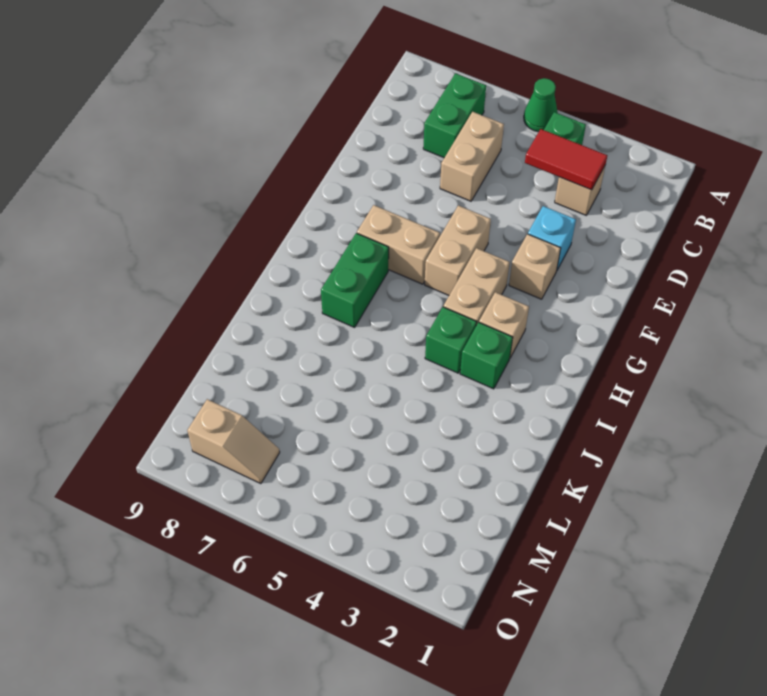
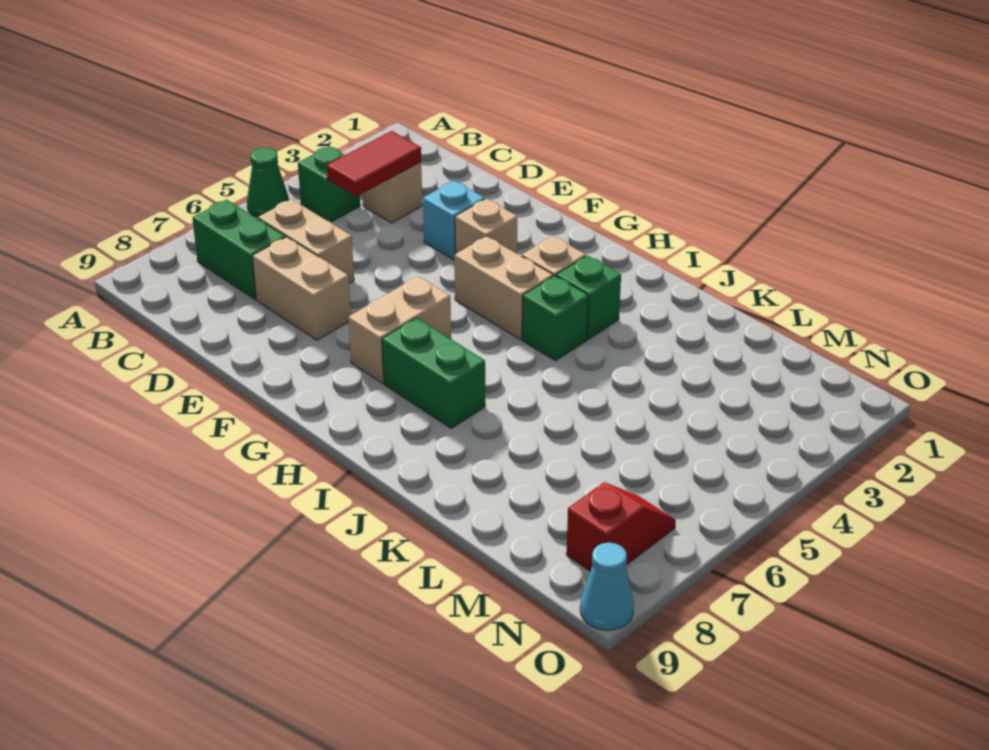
tan 1x2 brick [425,205,491,295] -> tan 1x2 brick moved to [252,237,351,340]
tan 1x2 slope [187,399,280,484] -> red 1x2 slope [566,482,676,571]
none -> cyan 1x1 cone [580,543,634,630]

